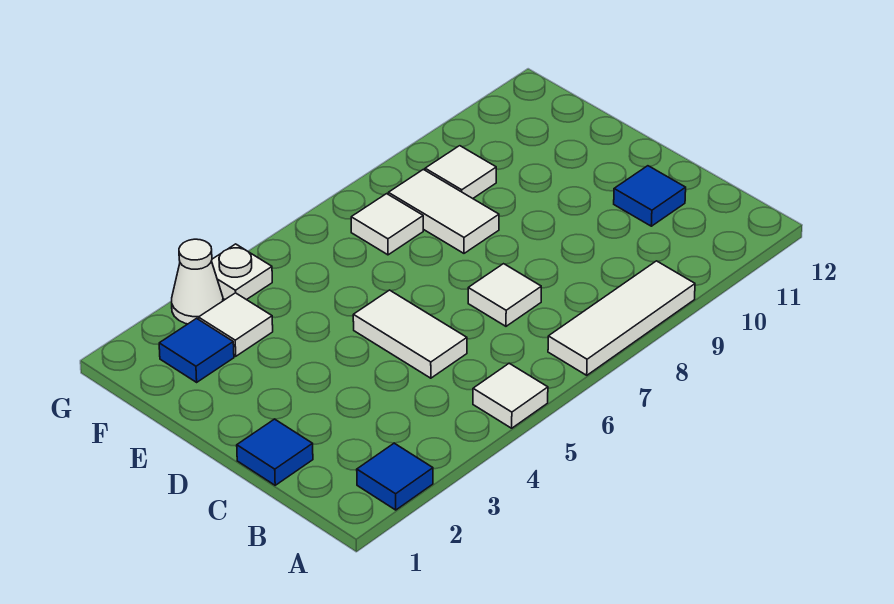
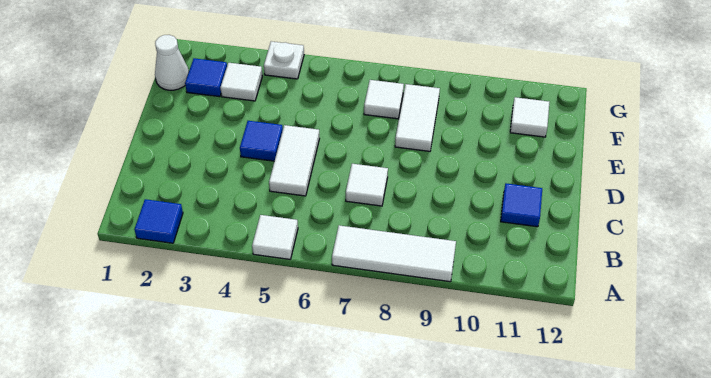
blue 1x1 tile [237,419,313,485] -> blue 1x1 tile moved to [240,121,283,161]
white 1x1 tile [425,146,496,198] -> white 1x1 tile moved to [510,97,549,137]
white 1x1 cone [172,239,223,324] -> white 1x1 cone moved to [155,35,189,90]

